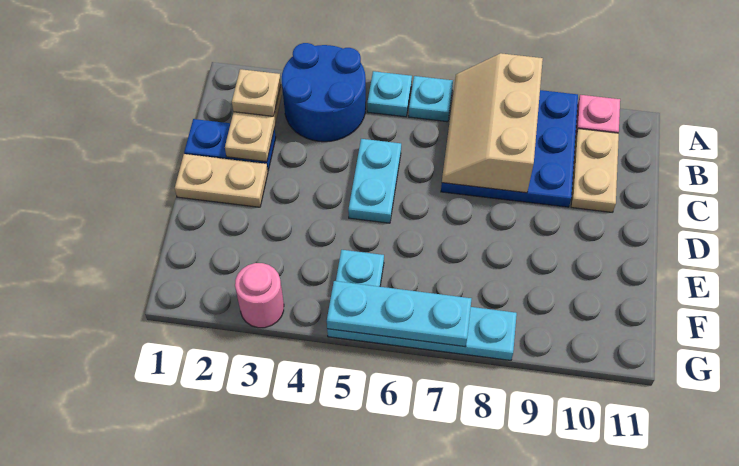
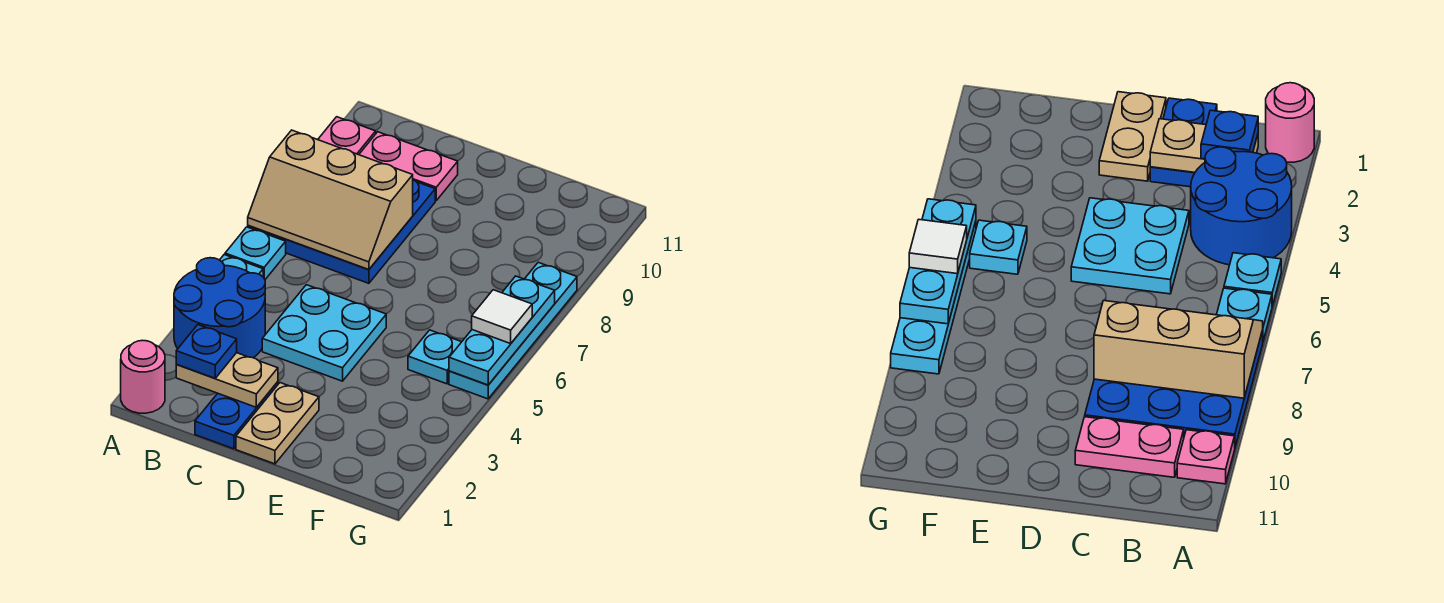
tan 1x1 plate [232,69,281,116] -> blue 1x1 plate [176,325,237,378]
tan 1x2 plate [571,129,619,213] -> pink 1x2 plate [359,132,458,201]
cyan 1x2 plate [348,139,401,223] -> cyan 2x2 plate [262,285,386,381]
pink 1x1 round brick [235,263,284,328] -> pink 1x1 round brick moved to [121,340,165,413]
none -> white 1x1 tile [472,290,532,344]

